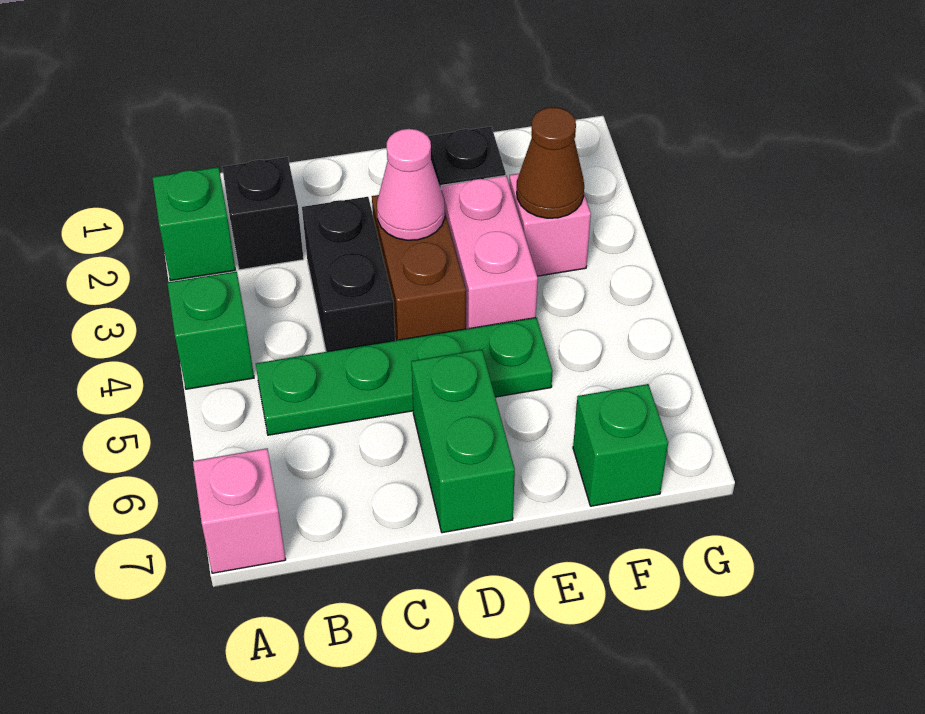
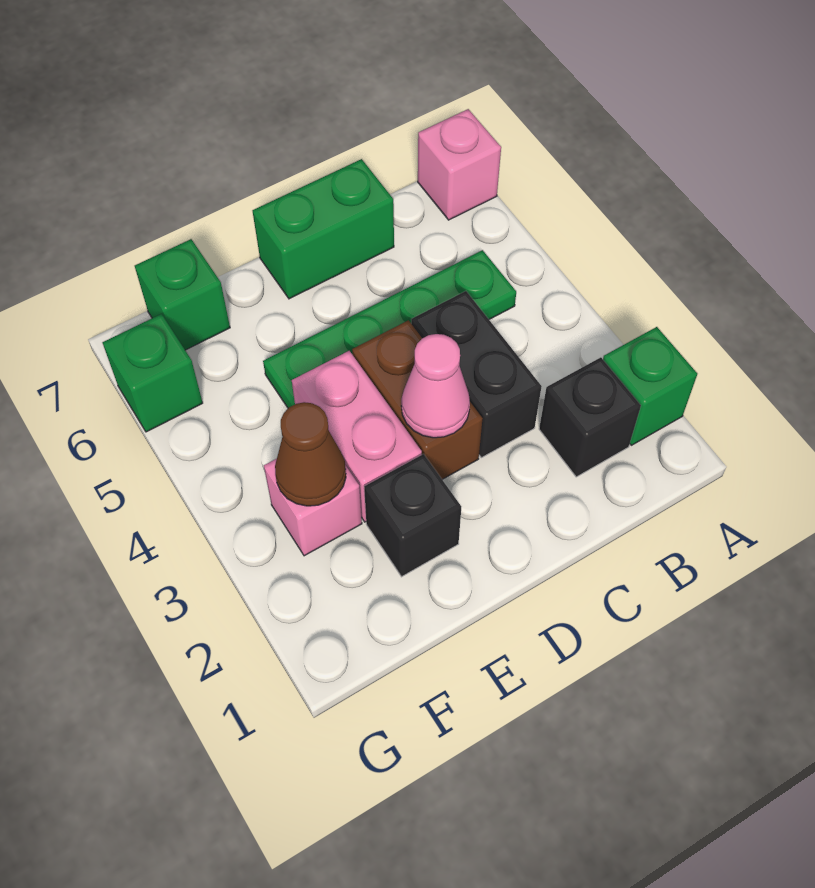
green 1x1 brick [167,272,254,389] -> green 1x1 brick moved to [102,314,203,432]
green 1x2 brick [411,349,515,533] -> green 1x2 brick turned to [252,159,394,299]

